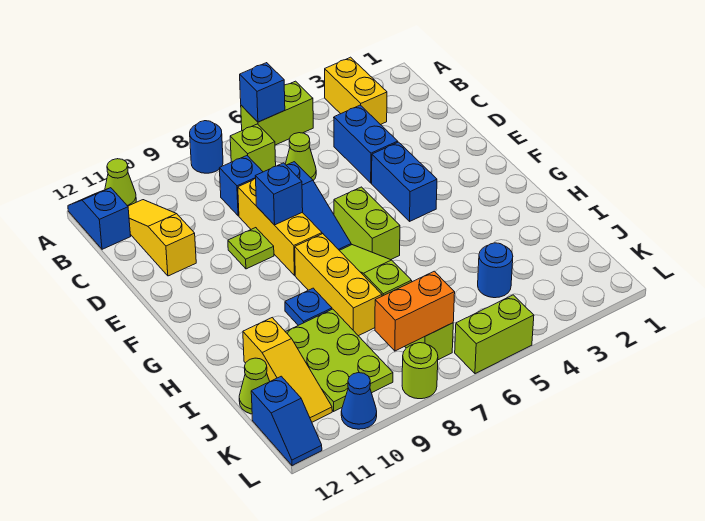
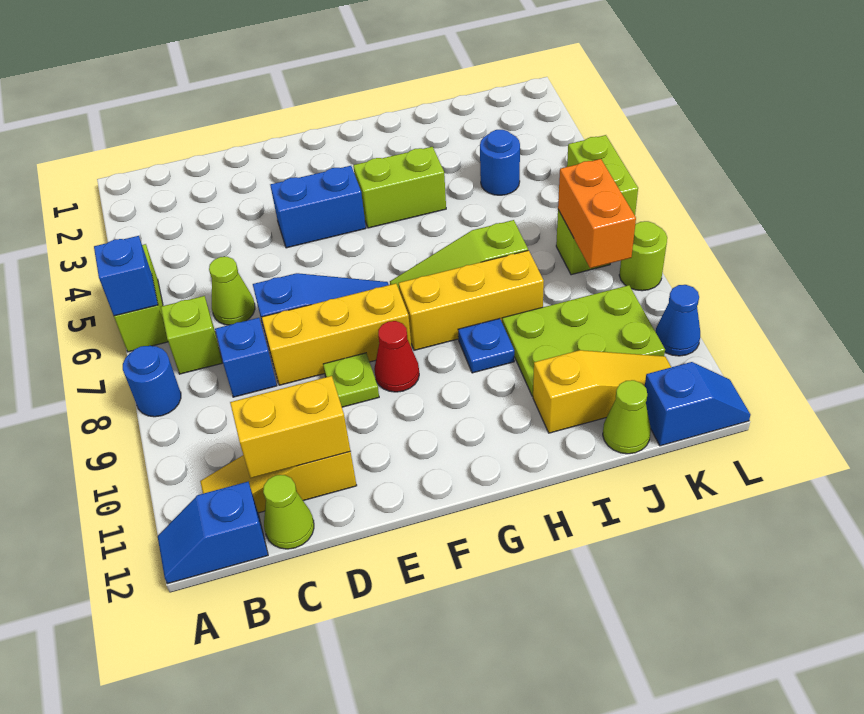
yellow 1x2 brick [325,57,387,125] -> yellow 1x2 brick moved to [230,376,350,478]
lime 1x1 cone [105,159,136,206] -> lime 1x1 cone moved to [263,475,314,549]
blue 1x2 brick [334,105,398,183] -> none
blue 1x1 brick [255,163,303,225] -> none
lime 1x2 brick [334,187,400,260] -> lime 1x2 brick moved to [353,147,446,228]
none -> red 1x1 cone [374,321,419,392]

